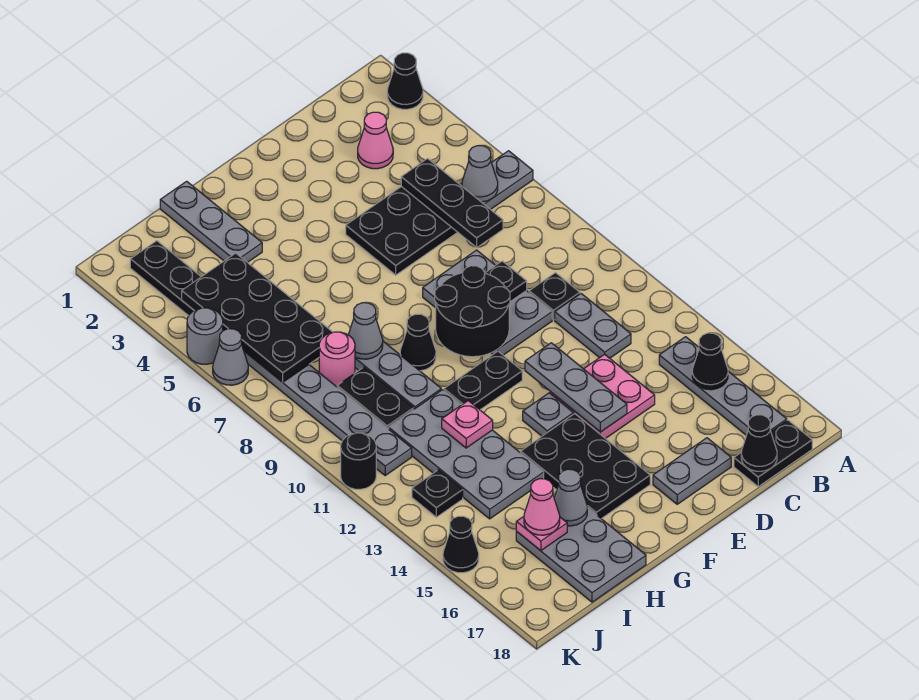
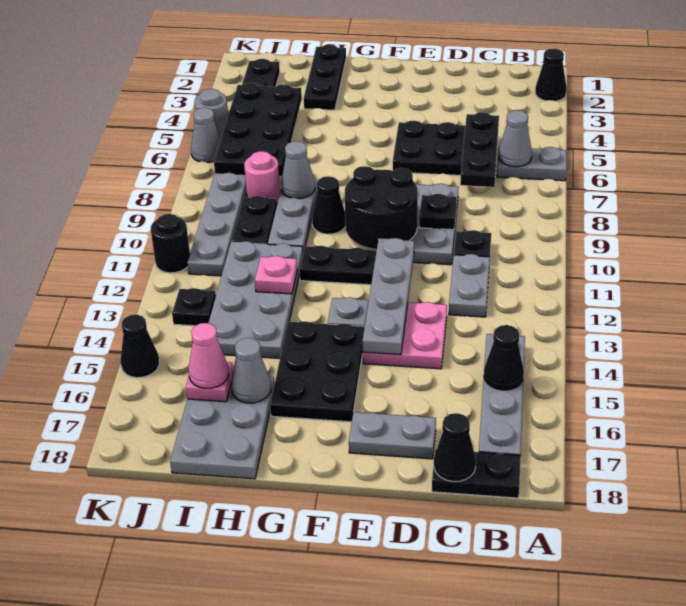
pink 1x1 cone [358,112,393,169] -> none
grey 1x3 plate [525,343,627,432] -> grey 1x4 plate [362,238,414,355]
grey 1x3 plate [160,181,262,263] -> black 1x3 plate [304,45,346,110]

